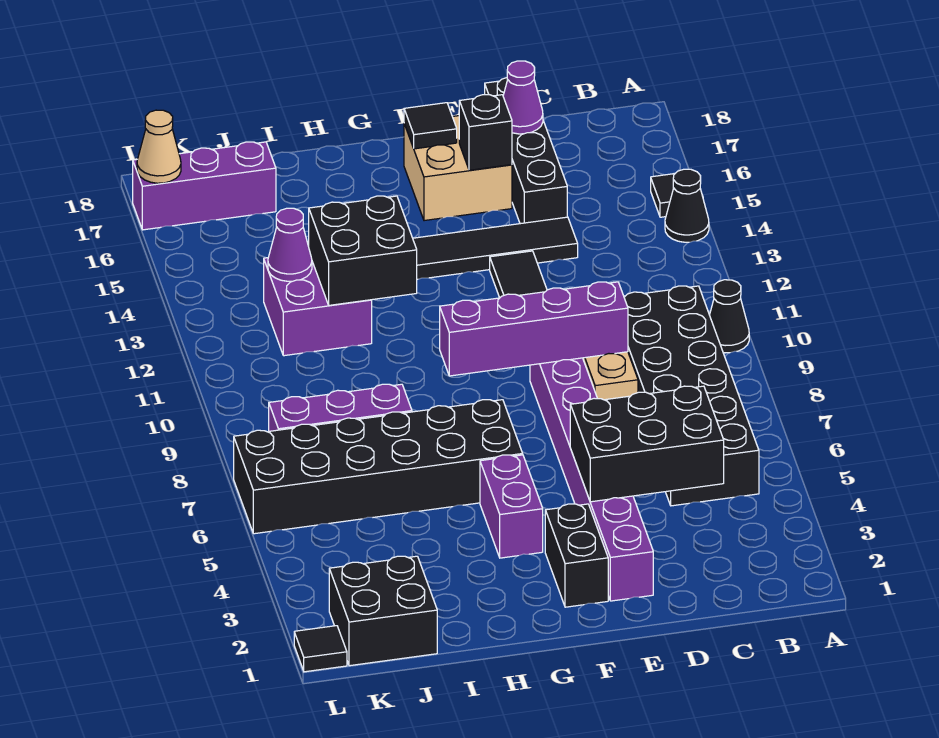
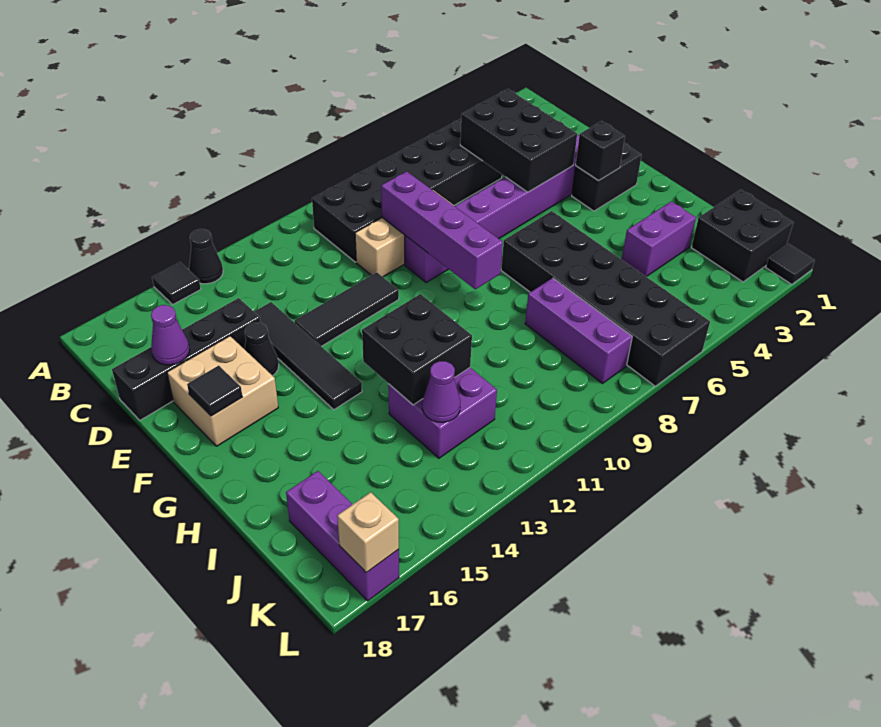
black 1x1 cone [710,280,749,353] -> black 1x1 cone moved to [245,323,279,376]
black 1x1 brick [459,95,512,170] -> black 1x1 brick moved to [576,121,625,181]
purple 1x2 brick [480,455,543,558] -> purple 1x2 brick moved to [622,201,696,277]
tan 1x1 cone [137,110,181,183] -> tan 1x1 brick [337,492,399,573]

